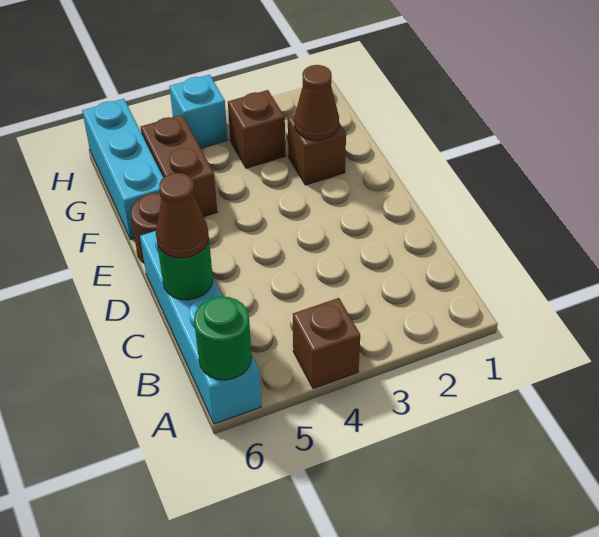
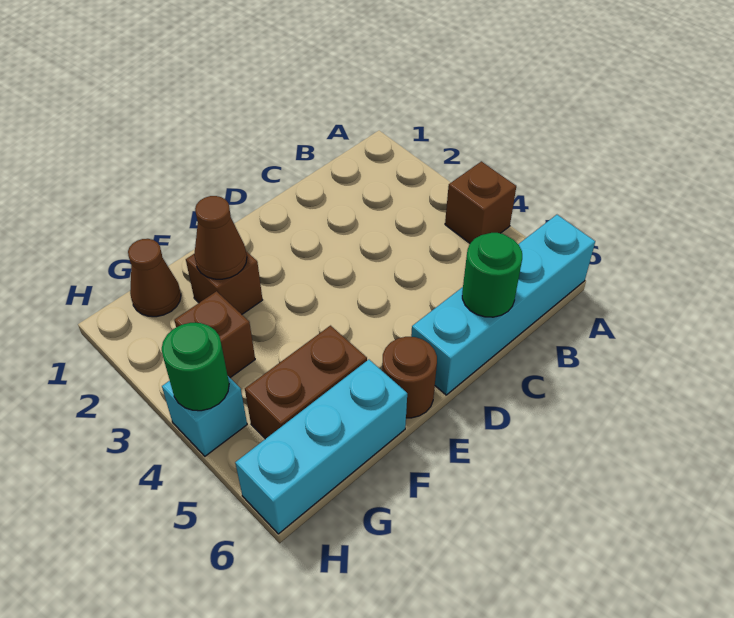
green 1x1 round brick [194,297,251,380] -> green 1x1 round brick moved to [162,323,229,411]
brown 1x1 cone [156,173,209,258] -> brown 1x1 cone moved to [128,239,181,317]

